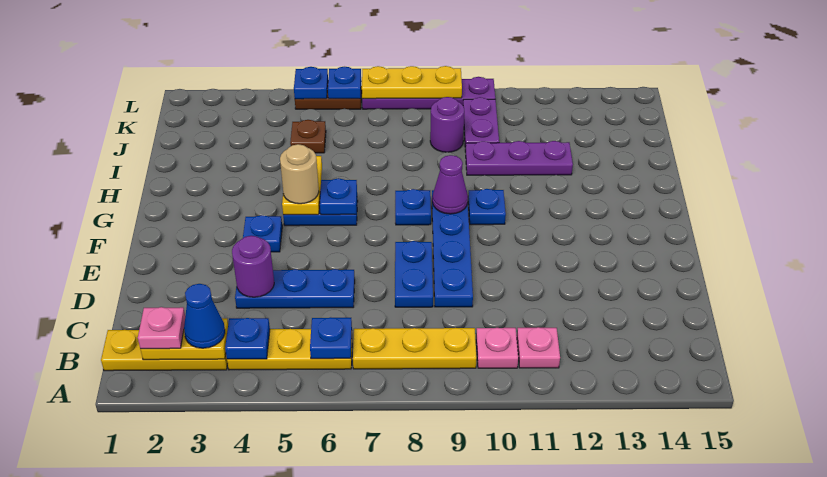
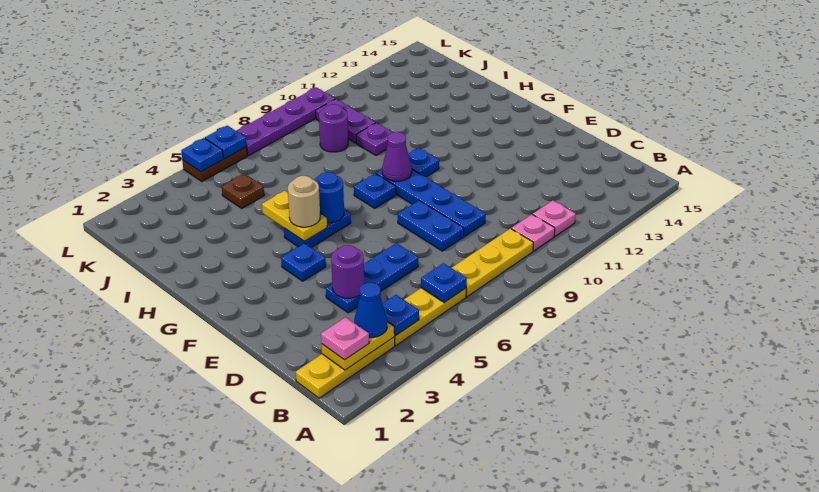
blue 1x1 plate [320,178,357,215] -> blue 1x1 round brick [314,172,344,223]
purple 1x3 plate [465,141,573,175] -> purple 1x1 plate [356,123,393,155]
yellow 1x3 plate [362,66,462,99] -> none

